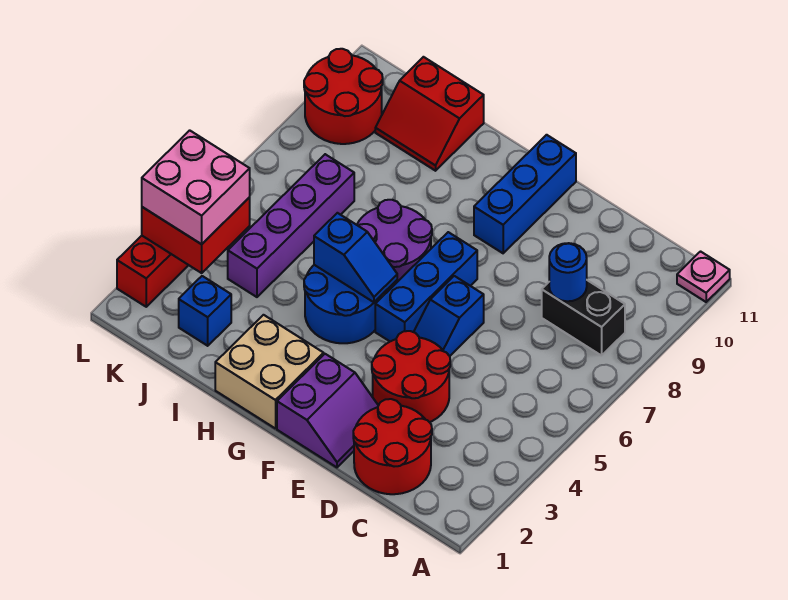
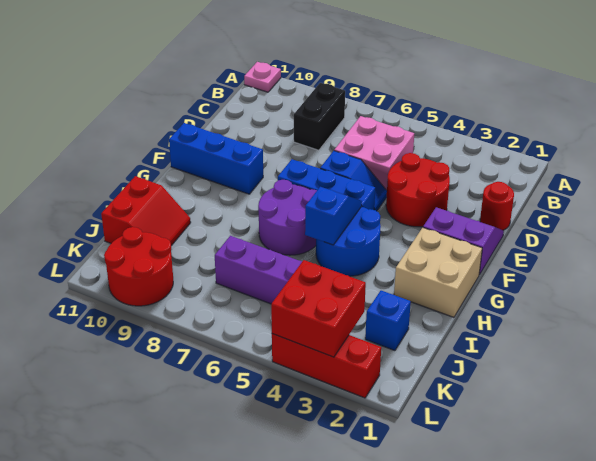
red 2x2 round brick [353,399,432,494] -> red 1x1 round brick [480,182,514,230]
blue 1x1 round brick [549,243,587,301] -> none
pink 2x2 brick [142,130,250,244] -> pink 2x2 brick moved to [334,116,414,190]

